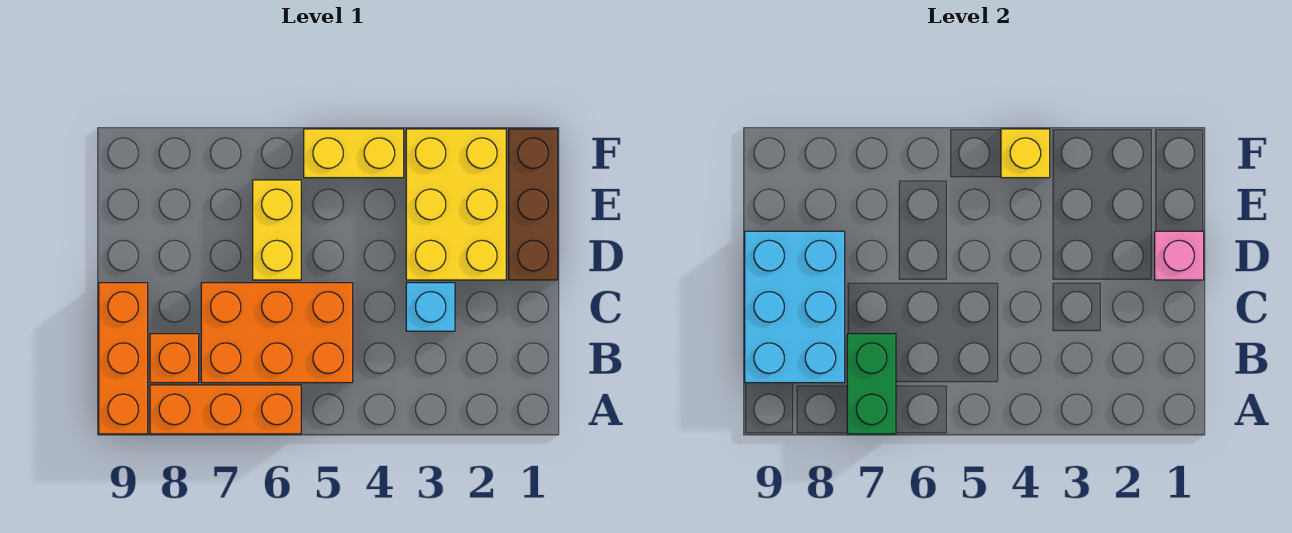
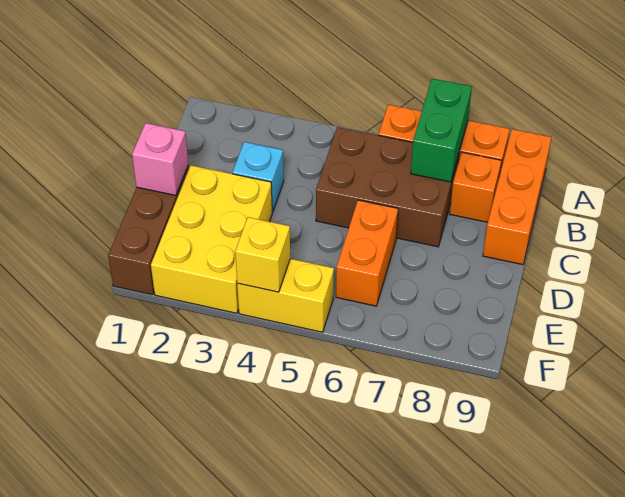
orange 2x3 brick [201,283,353,383] -> brown 2x3 brick [316,127,459,247]
cyan 2x3 brick [745,231,845,383] -> none
yellow 1x2 brick [253,180,301,280] -> orange 1x2 brick [336,200,398,306]

